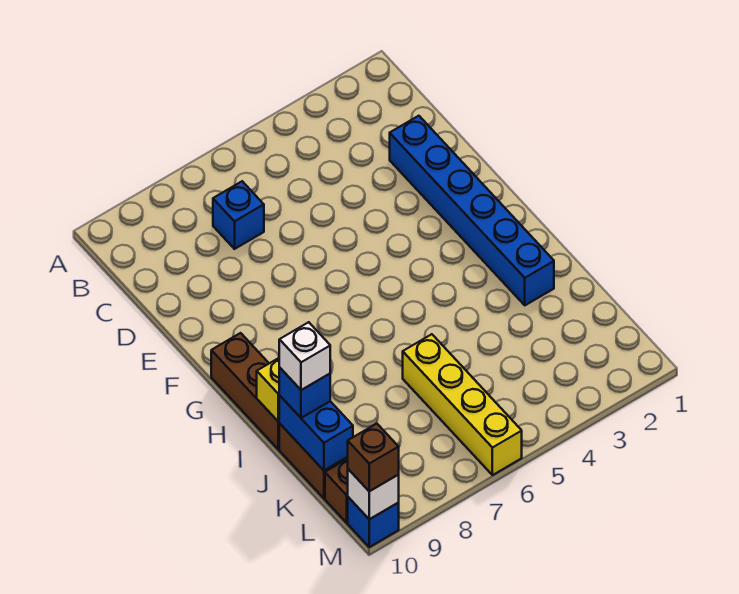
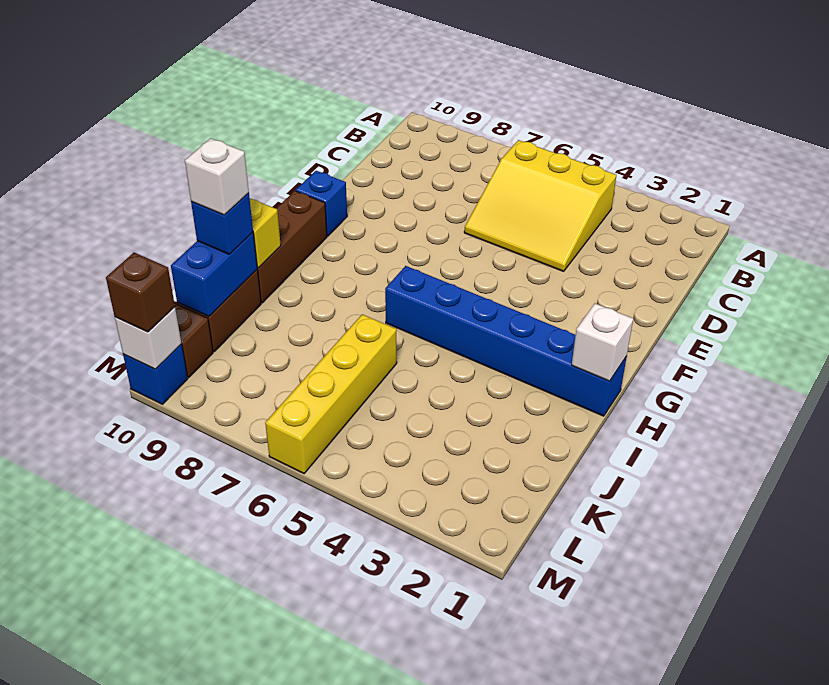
none -> yellow 3x3 slope [464,140,616,271]
blue 1x1 brick [213,181,264,249] -> blue 1x1 brick moved to [296,171,347,236]
blue 1x6 brick [390,116,554,305] -> blue 1x6 brick turned to [385,266,627,416]
none -> white 1x1 brick [572,304,633,381]

